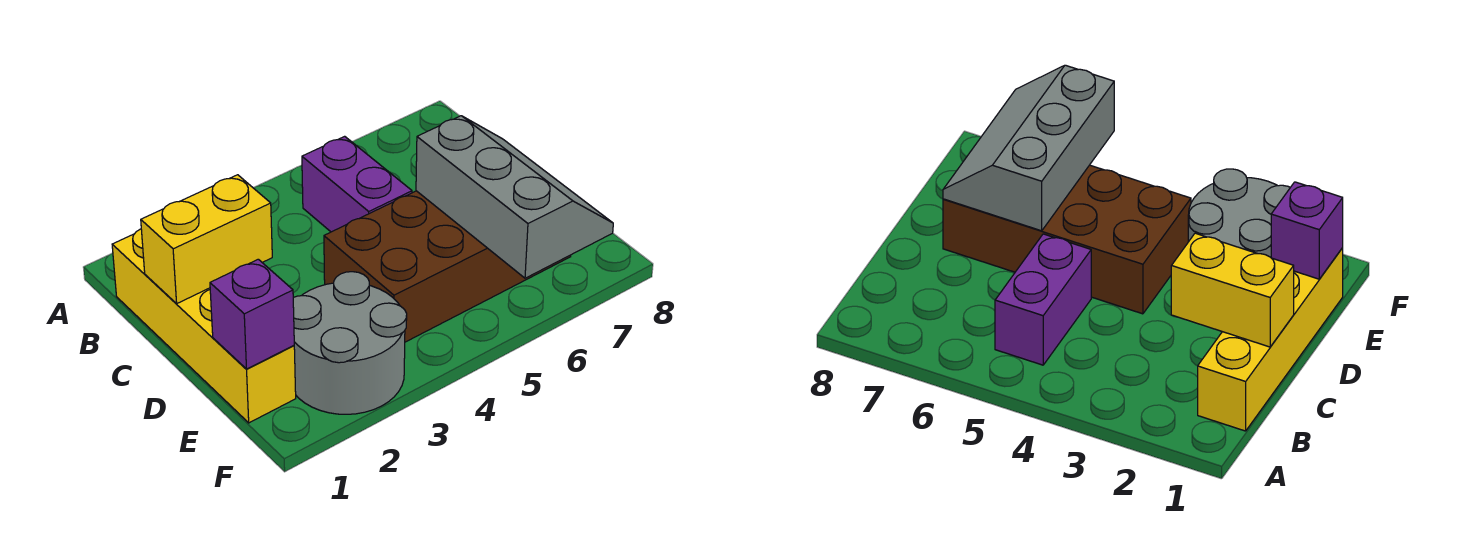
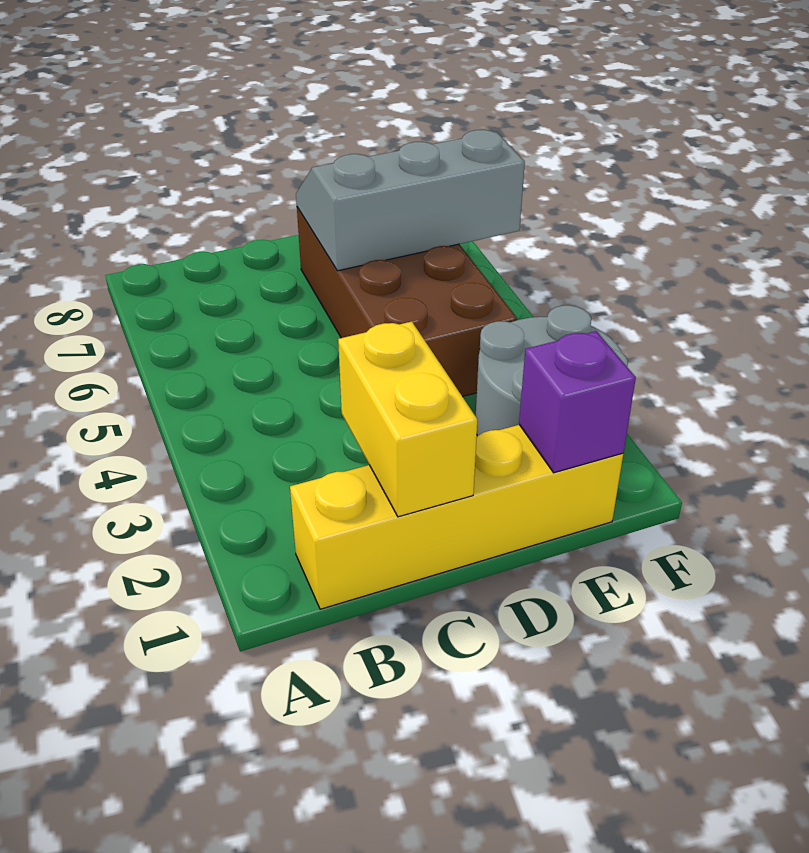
purple 1x2 brick [302,136,412,232] -> none

